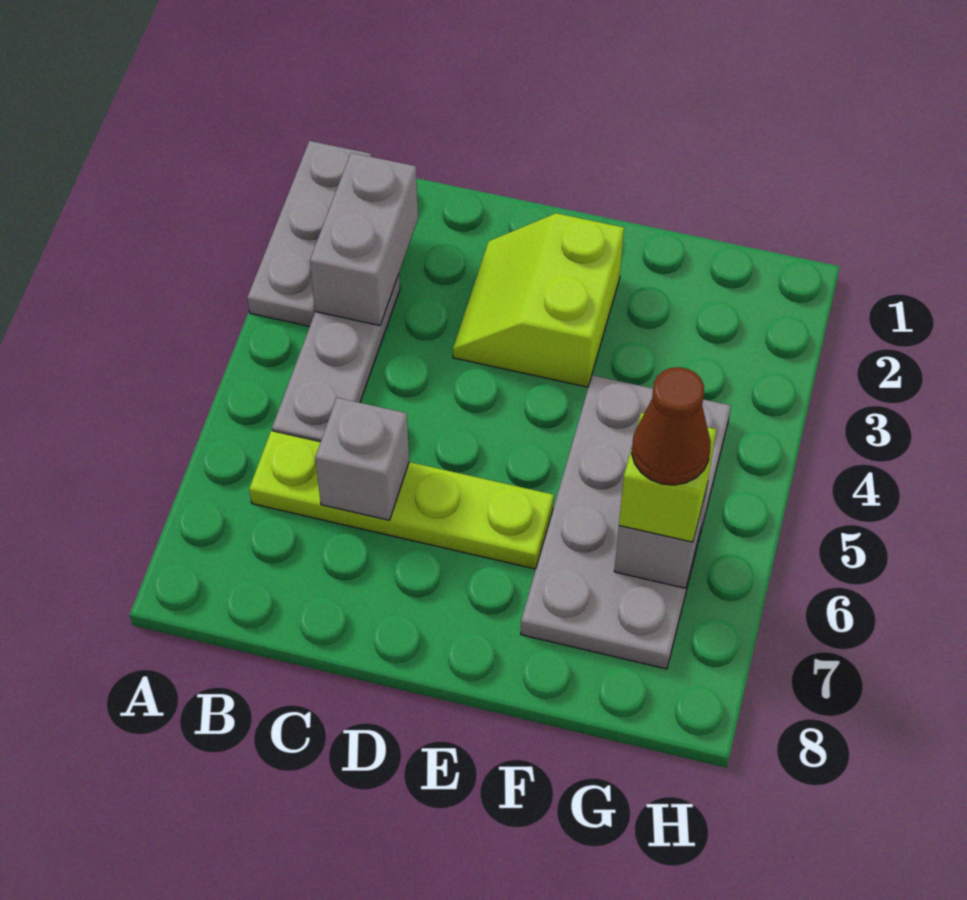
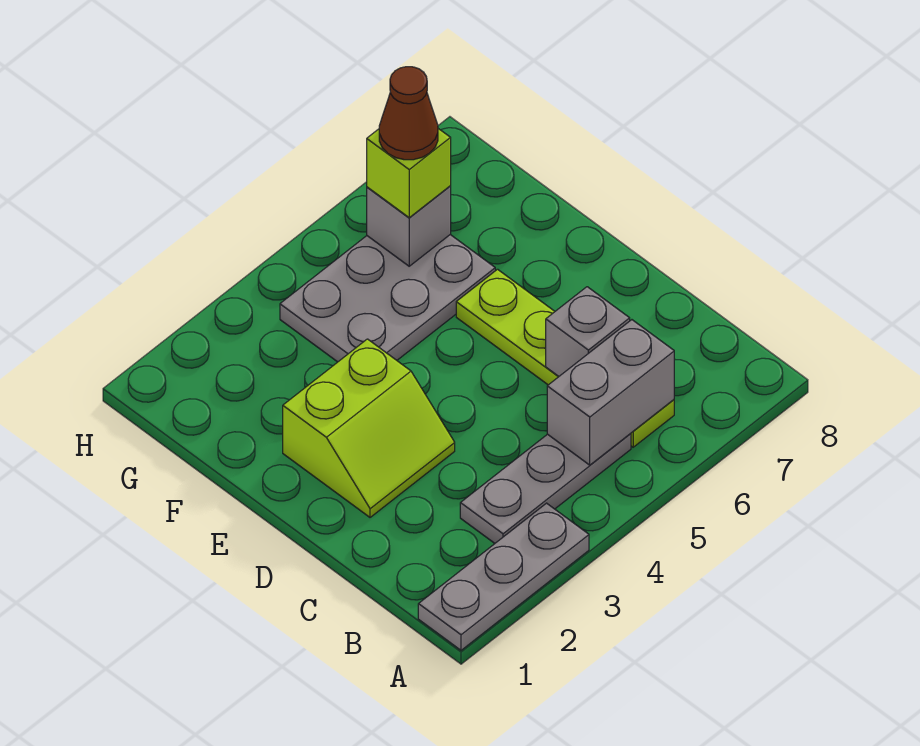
grey 1x2 brick [310,153,418,326] -> grey 1x2 brick moved to [547,320,674,465]
grey 2x4 plate [521,375,731,669] -> grey 2x3 plate [280,235,495,362]

